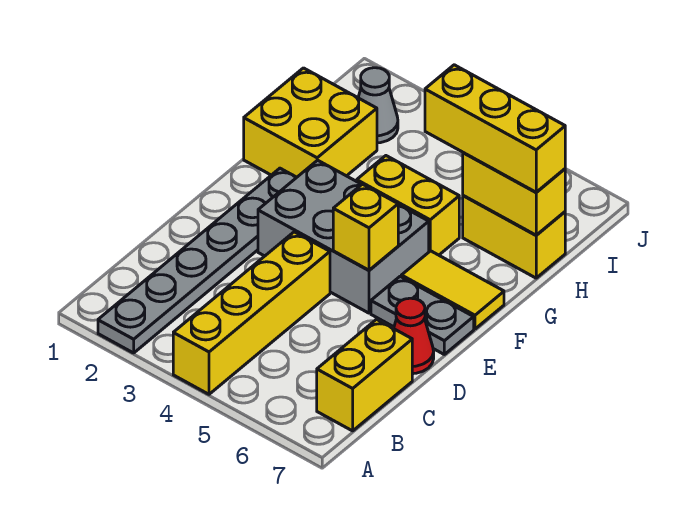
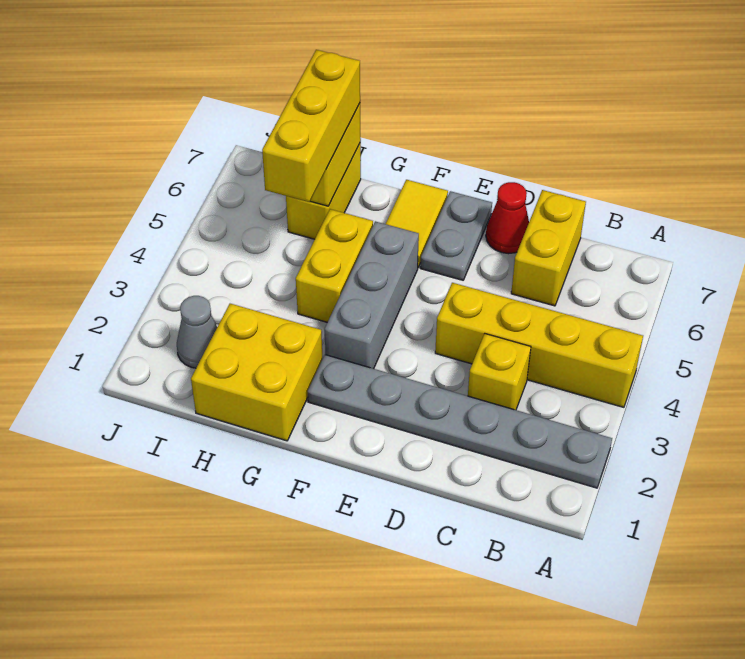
yellow 1x2 brick [317,319,412,431] -> yellow 1x2 brick turned to [511,190,586,306]
grey 2x3 brick [258,160,429,313] -> grey 1x3 brick [325,221,419,369]
yellow 1x1 brick [333,184,398,270] -> yellow 1x1 brick moved to [468,334,531,410]

